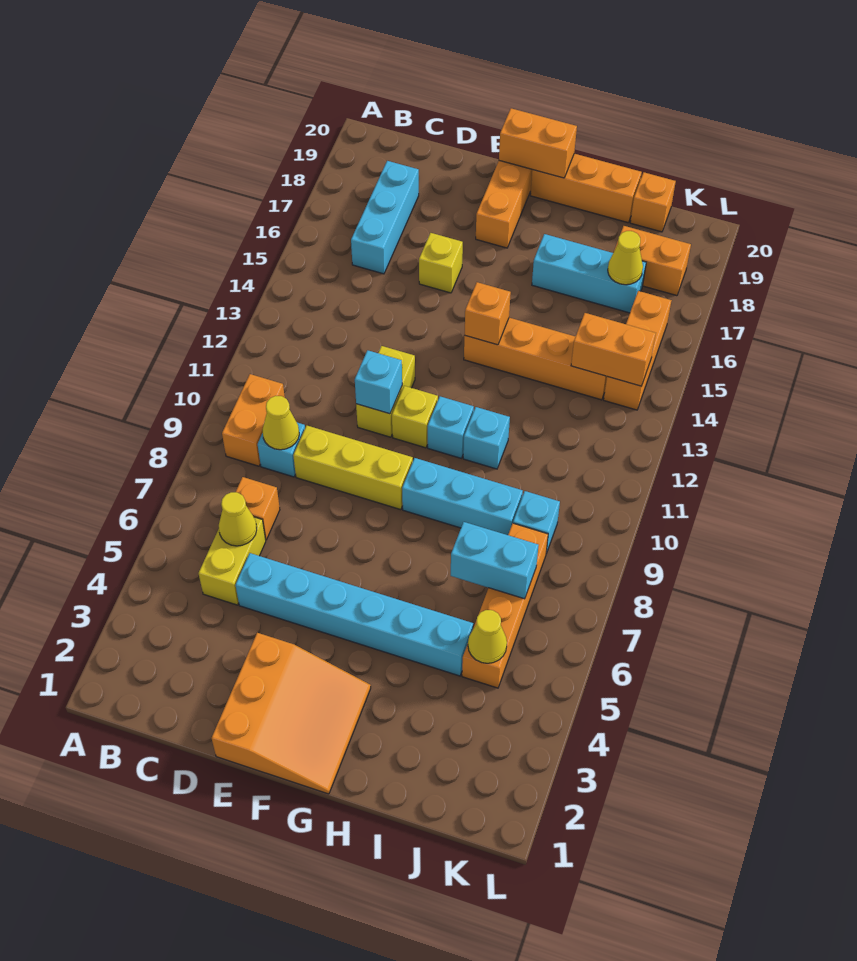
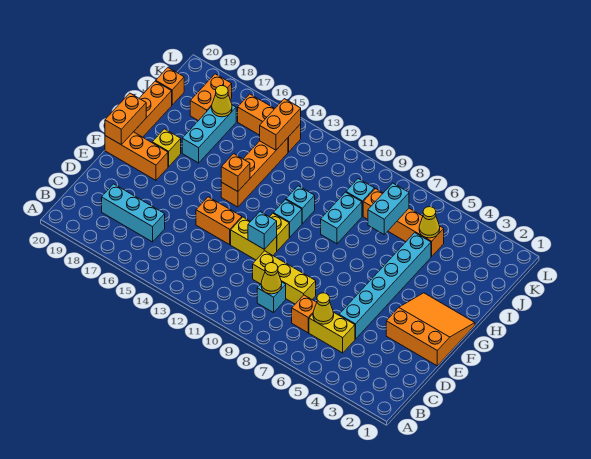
orange 1x2 brick [222,374,285,466] -> orange 1x2 brick moved to [196,197,242,245]
yellow 1x3 brick [293,425,413,510] -> yellow 1x3 brick turned to [253,251,316,304]
yellow 1x1 brick [419,233,463,293] -> yellow 1x1 brick moved to [152,129,181,167]
cyan 1x3 brick [402,458,523,535] -> cyan 1x2 brick [321,192,362,244]

